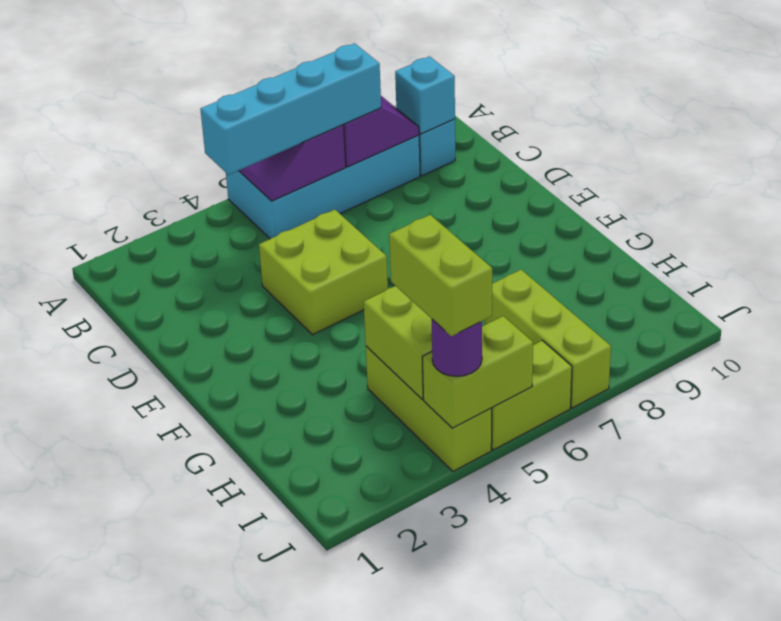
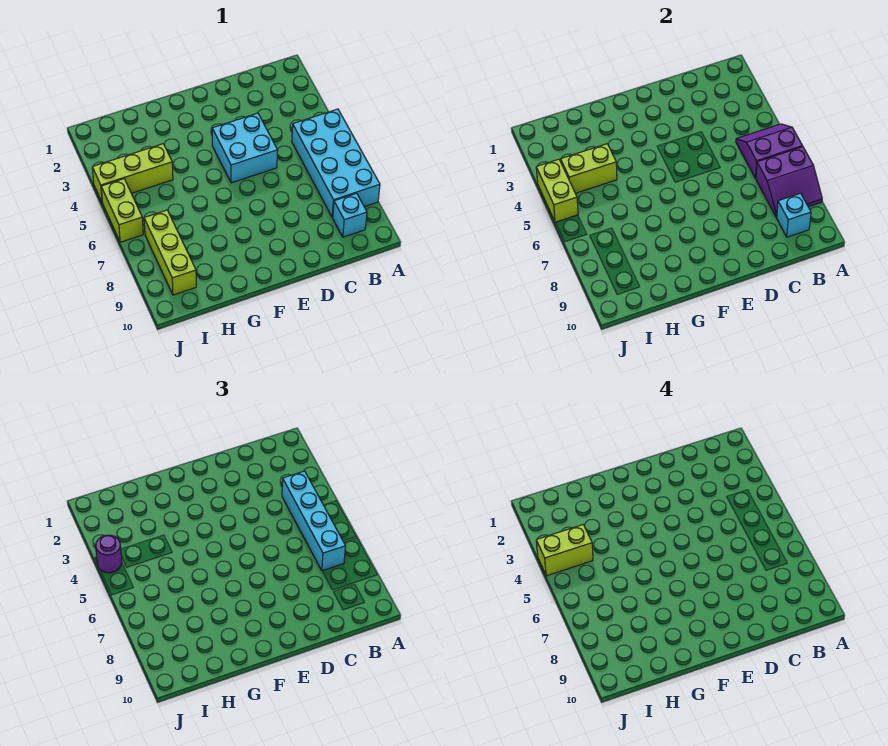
lime 2x2 brick [259,210,388,335] -> cyan 2x2 brick [212,113,278,183]
lime 1x3 brick [485,270,611,408] -> lime 1x3 brick turned to [144,210,196,295]

